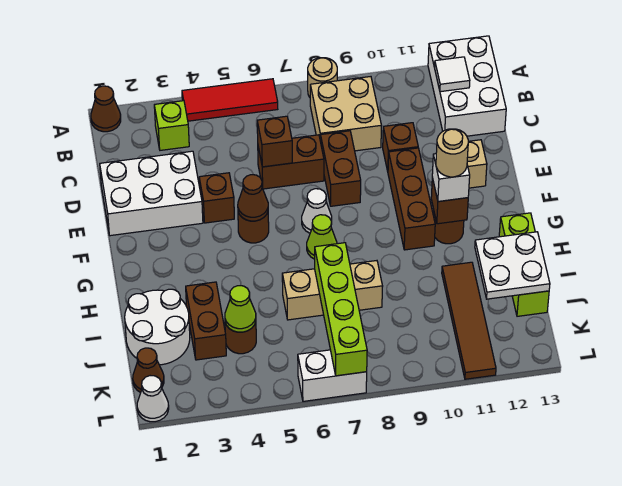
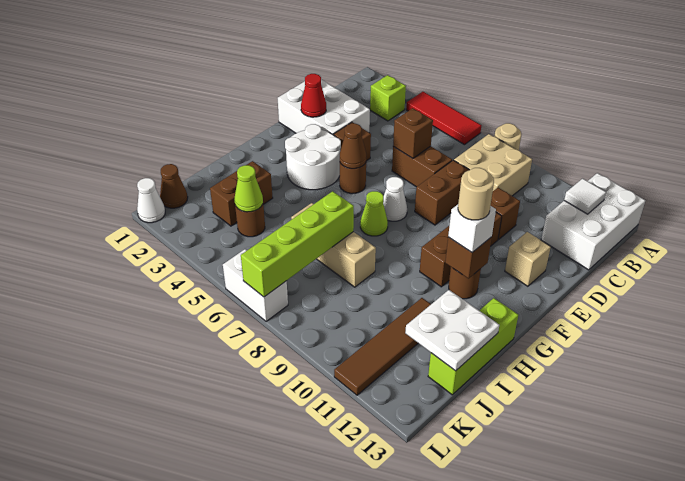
brown 1x1 cone [91,86,121,132] -> none
none -> red 1x1 cone [301,74,326,117]
white 2x2 round brick [125,289,190,365] -> white 2x2 round brick moved to [285,124,341,190]

